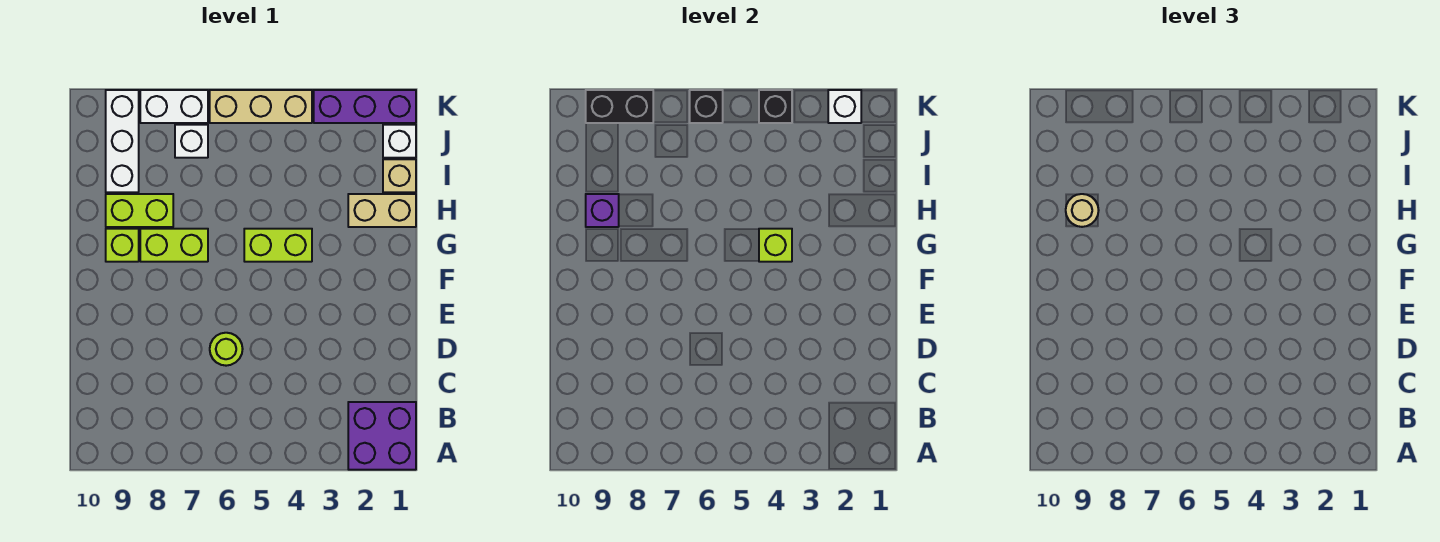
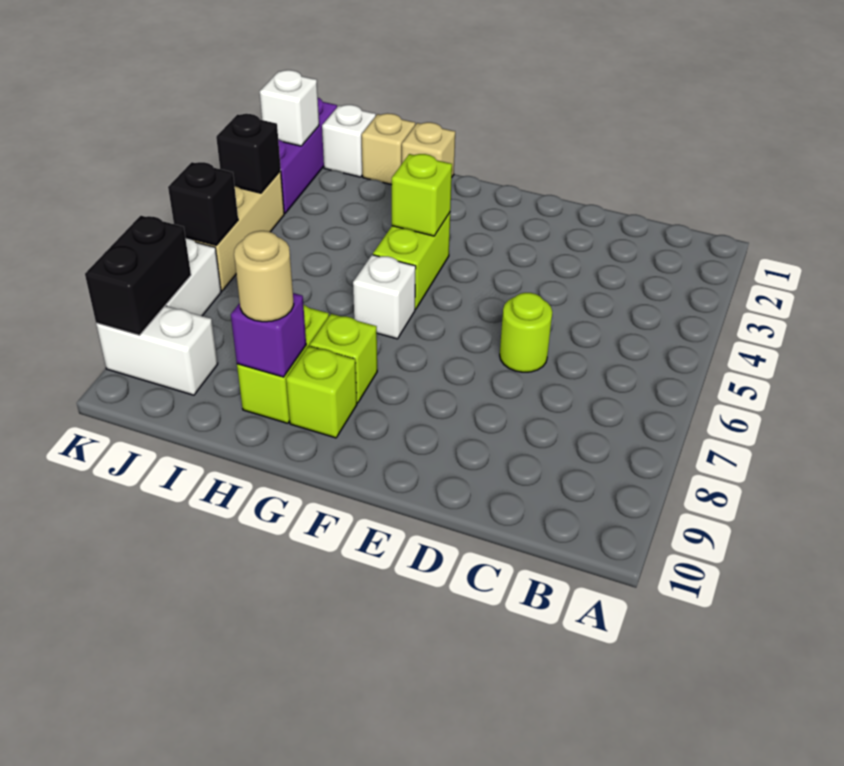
purple 2x2 brick [348,402,416,470] -> none
lime 1x2 brick [140,229,208,262] -> lime 1x1 brick [310,314,377,403]
tan 1x2 brick [348,194,416,227] -> tan 1x1 brick [402,122,455,177]
white 1x3 brick [106,90,139,192] -> white 1x2 brick [96,306,218,395]
white 1x1 brick [175,125,208,158] -> white 1x1 brick moved to [353,255,416,339]

